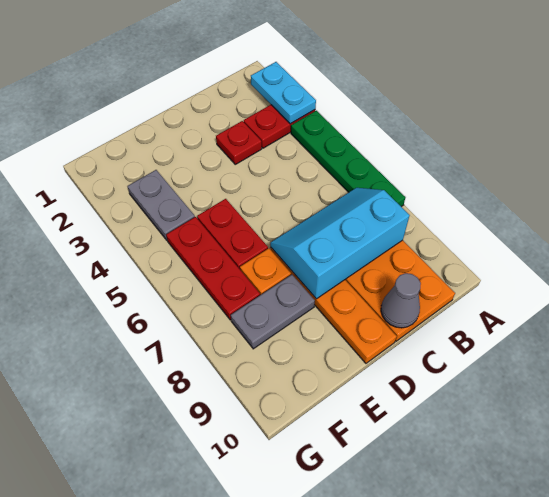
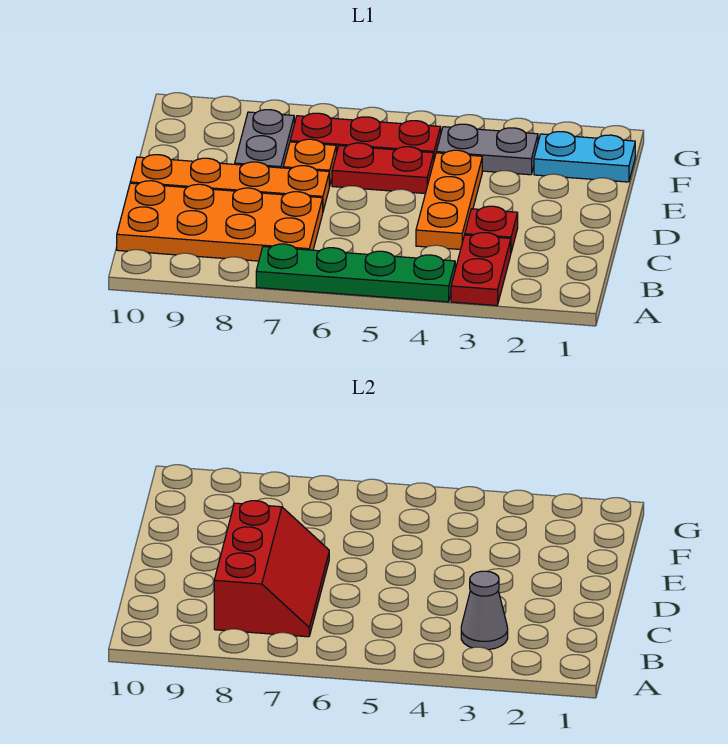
cyan 1x2 plate [251,62,316,124] -> cyan 1x2 plate moved to [534,132,635,182]
cyan 2x3 slope [270,188,410,299] -> red 2x3 slope [214,501,329,637]
none -> orange 1x3 plate [416,150,482,249]
grey 1x1 cone [381,273,421,328] -> grey 1x1 cone moved to [461,571,508,650]

